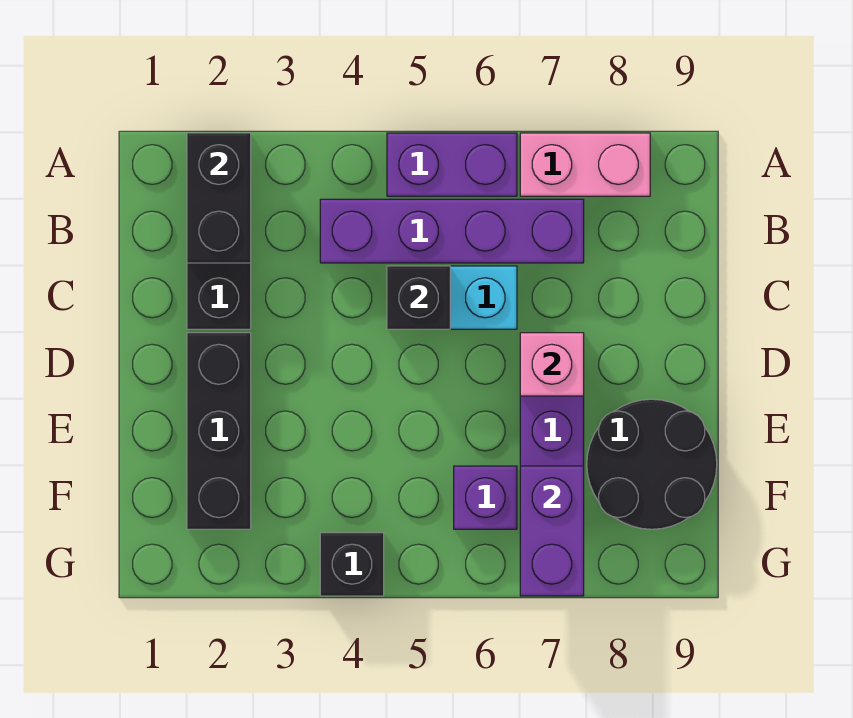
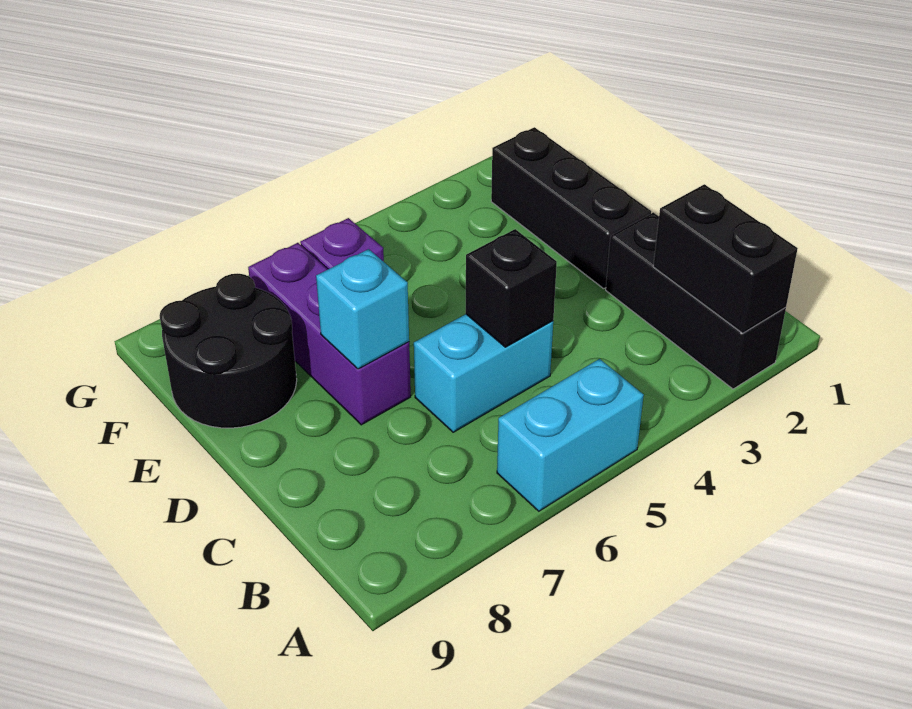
purple 1x2 brick [387,133,517,196] -> cyan 1x2 brick [497,359,644,511]
pink 1x2 brick [520,133,650,196] -> none
purple 1x4 brick [320,199,584,263] -> none
pink 1x1 brick [520,333,584,396] -> cyan 1x1 brick [316,249,409,369]
purple 1x2 brick [520,466,584,596] -> none
black 1x1 brick [320,533,384,596] -> none

